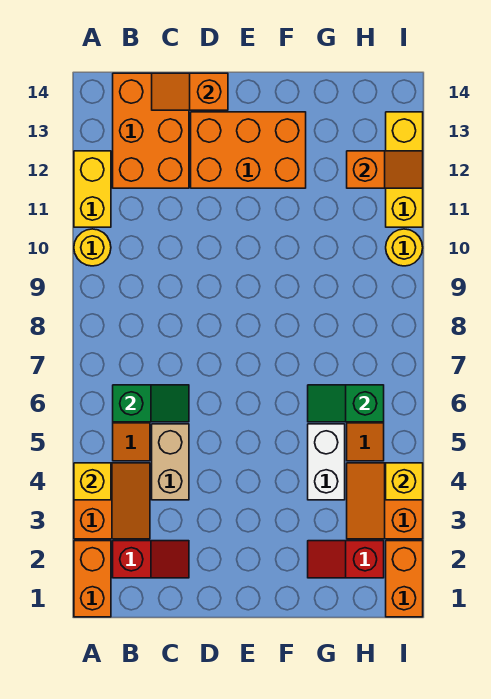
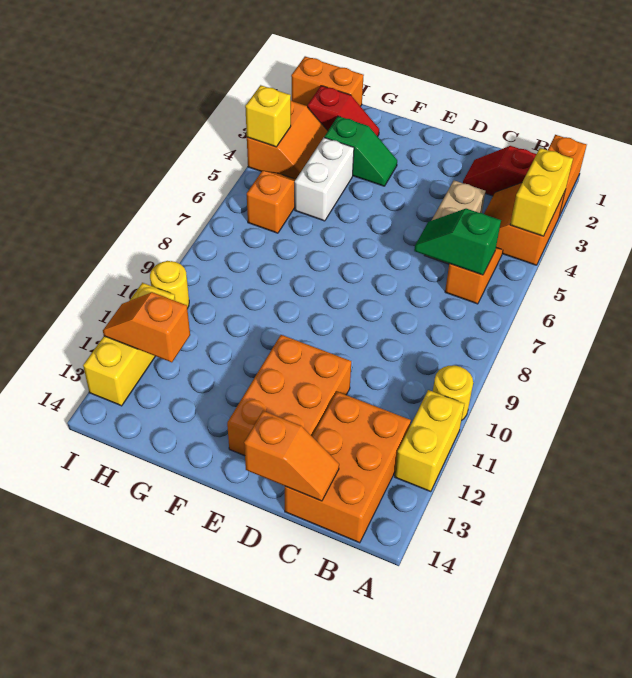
yellow 1x1 brick [74,463,111,500] -> yellow 1x2 brick [510,148,573,236]
orange 2x3 brick [191,112,306,188] -> orange 2x3 brick turned to [227,335,351,456]
green 1x2 slope [308,385,384,422] -> green 1x2 slope moved to [324,116,397,186]
orange 1x2 brick [386,541,423,617] -> orange 1x2 brick turned to [291,56,364,107]

